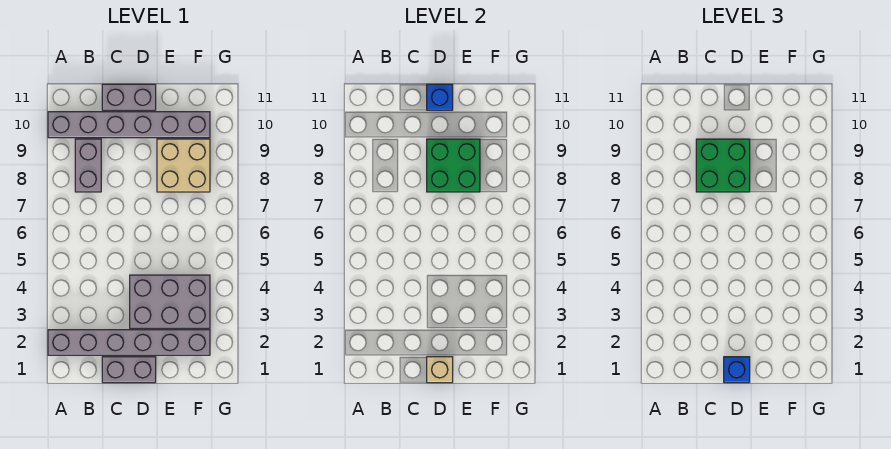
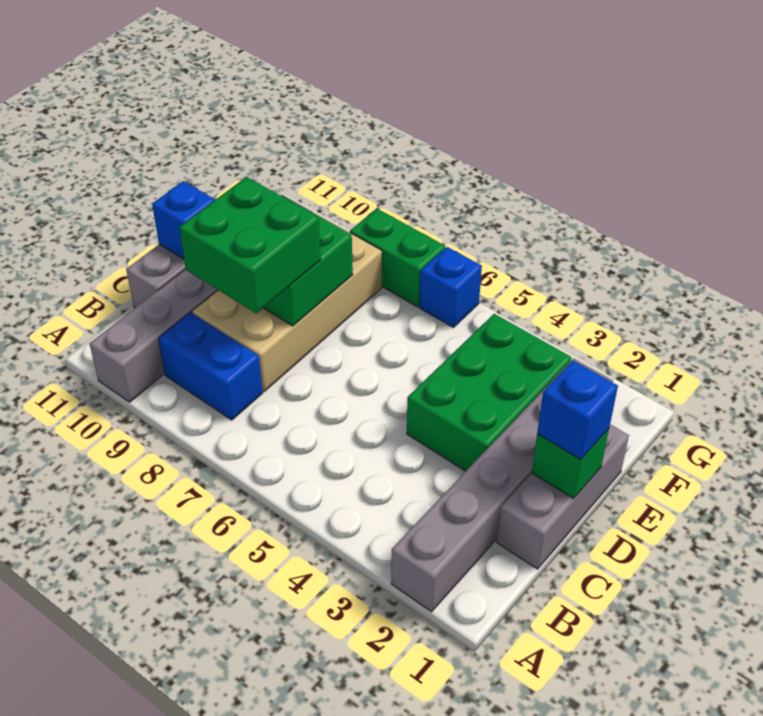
grey 1x2 brick [75,139,101,192] -> blue 1x2 brick [158,312,263,420]
grey 1x2 brick [102,357,156,383] -> grey 1x3 brick [497,424,629,569]
tan 1x1 brick [427,357,453,383] -> green 1x1 brick [532,429,609,498]
grey 2x3 brick [130,275,210,328] -> green 2x3 brick [407,314,572,471]
tan 2x2 brick [157,139,210,192] -> tan 2x4 brick [192,213,382,391]
none -> blue 1x1 brick [419,247,482,327]
none -> green 1x2 brick [350,209,445,307]

